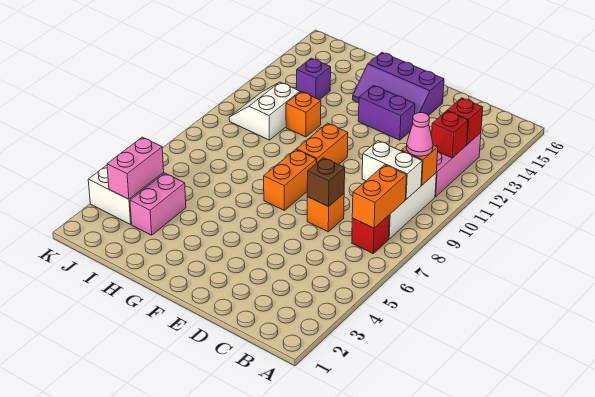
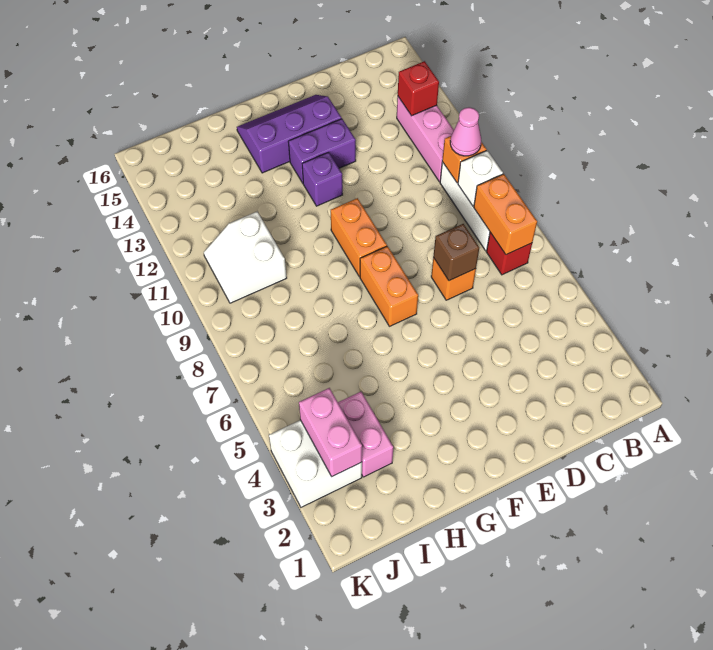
white 1x2 brick [362,141,422,199] -> white 1x1 brick [458,151,503,206]
red 1x1 brick [432,111,468,158] -> none
purple 2x3 slope [353,52,444,115] -> purple 2x3 slope turned to [237,95,342,173]
orange 1x1 brick [286,92,321,137] -> none
purple 1x1 brick [297,58,331,100] -> purple 1x1 brick moved to [302,152,343,206]

